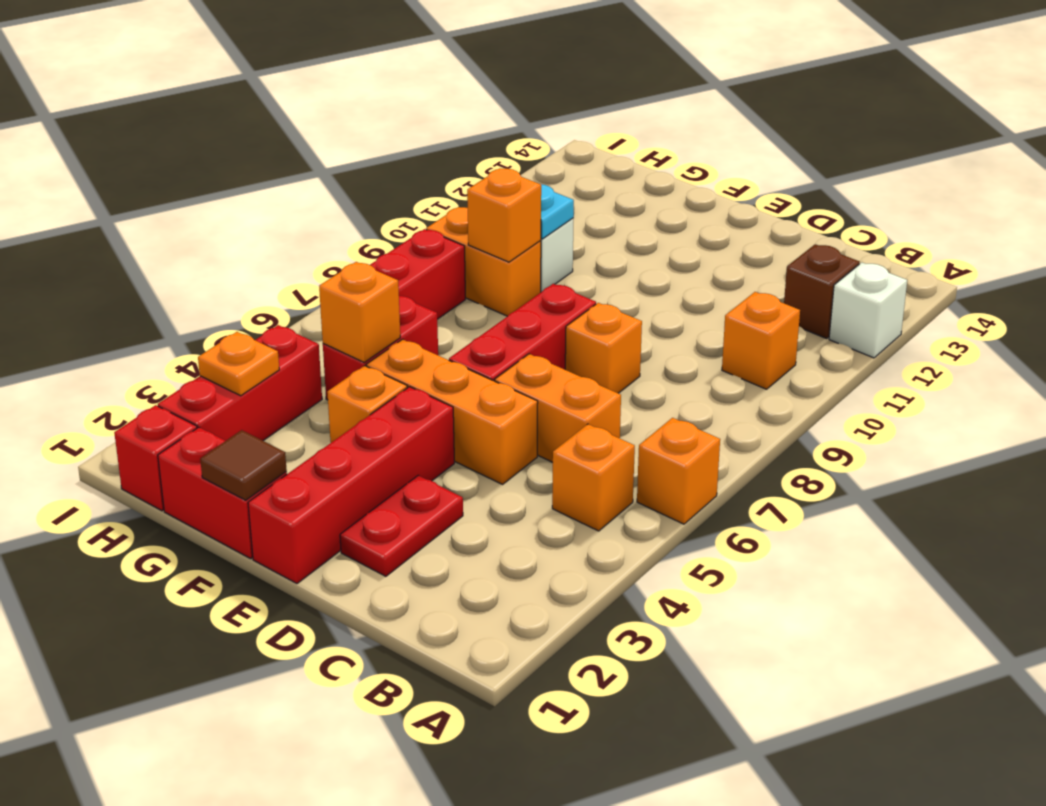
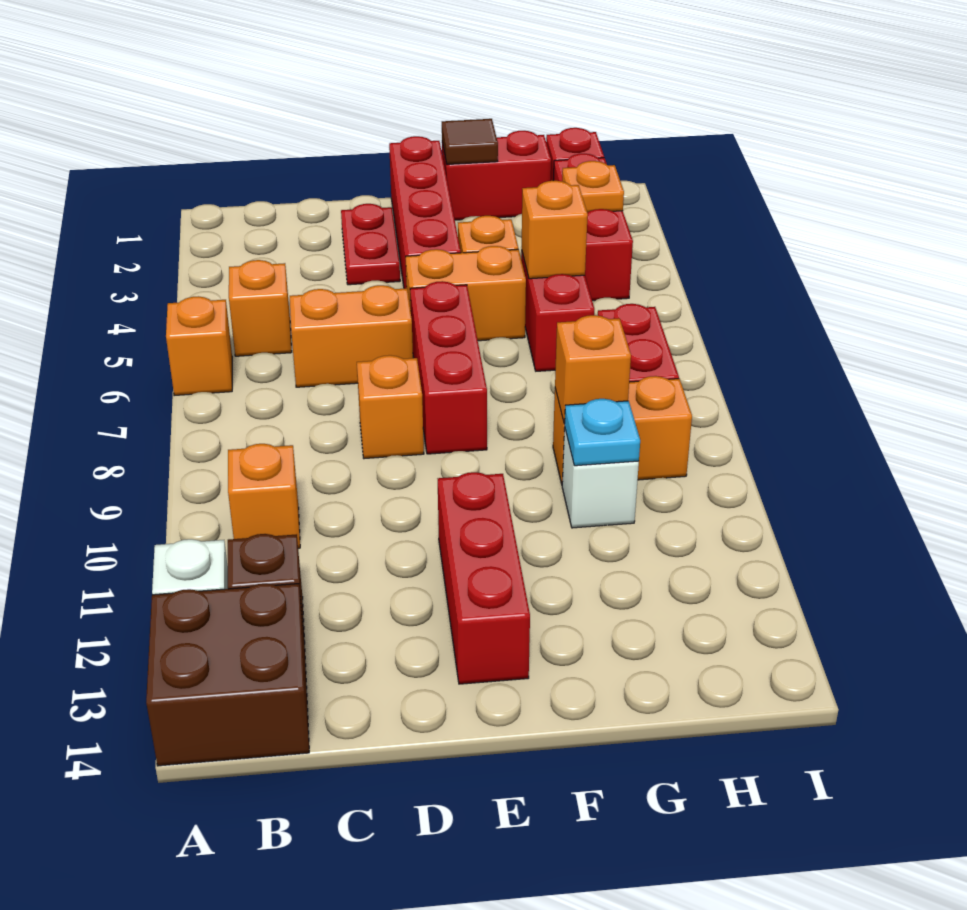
none -> brown 2x2 brick [146,584,309,766]
orange 1x3 brick [366,339,538,484] -> orange 1x2 brick [406,246,526,341]
none -> red 1x3 brick [438,472,530,684]

